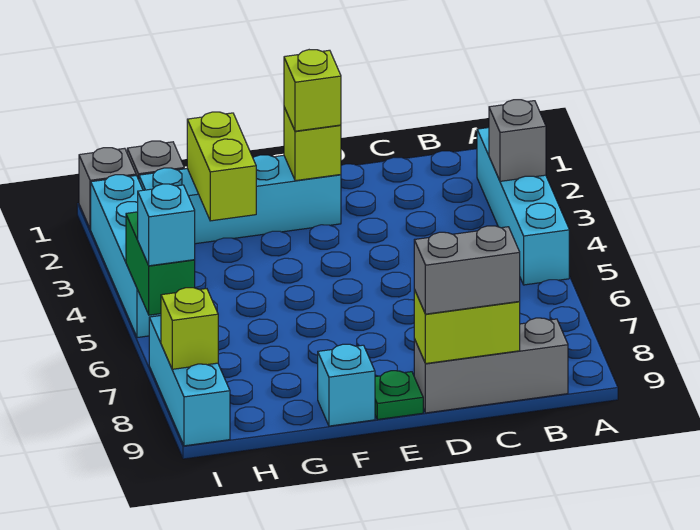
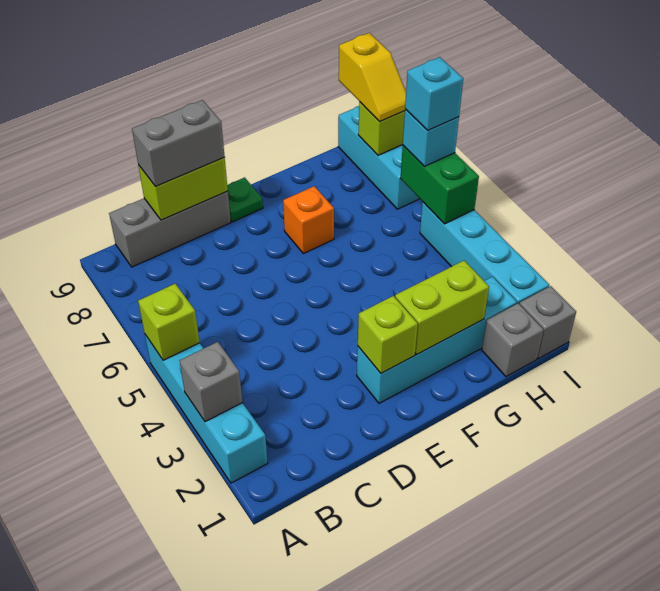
lime 1x1 brick [284,50,341,131] -> lime 1x1 brick moved to [138,284,200,360]
none -> orange 1x1 brick [283,186,334,254]
cyan 1x1 brick [318,344,375,426] -> cyan 1x1 brick moved to [405,57,463,130]
lime 1x2 brick [187,112,256,221] -> lime 1x2 brick turned to [395,261,489,354]
none -> yellow 1x2 slope [339,33,406,122]

